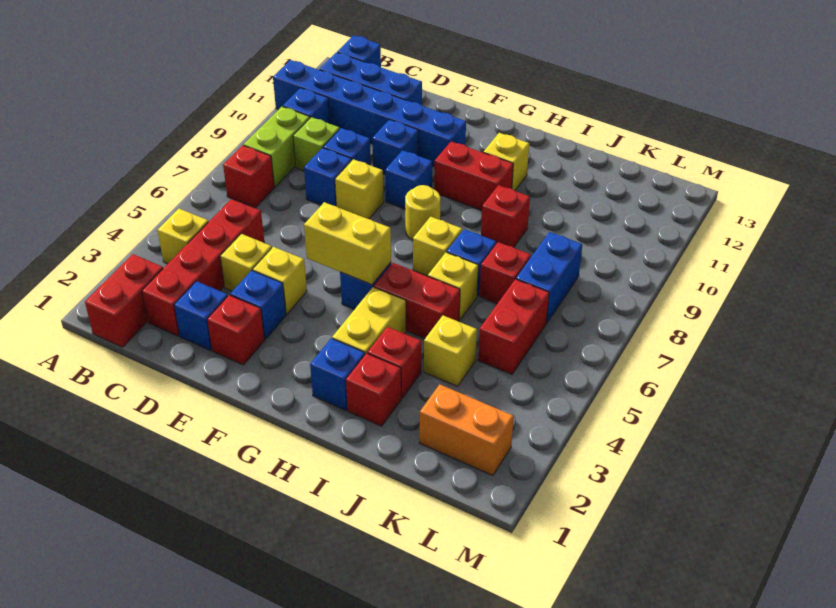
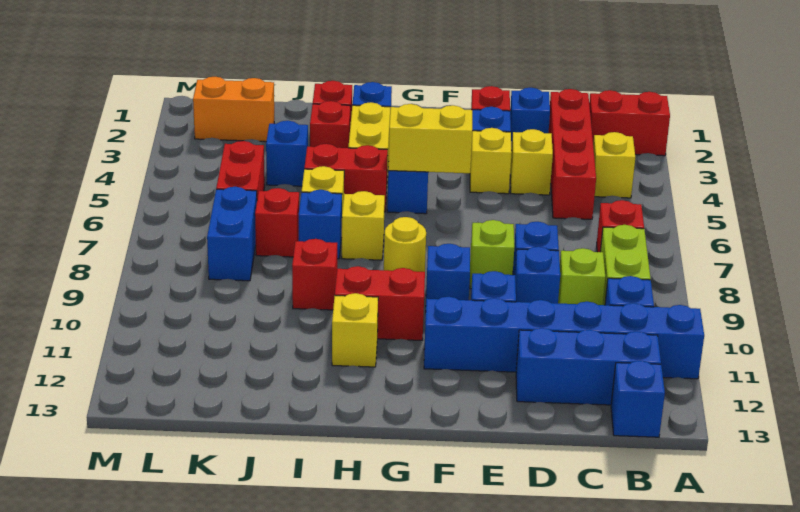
red 1x2 brick [85,254,163,347] -> red 1x2 brick turned to [589,90,670,156]
yellow 1x1 brick [335,159,384,219] -> lime 1x1 brick [470,220,514,289]
yellow 1x1 brick [424,316,477,386] -> blue 1x1 brick [266,121,308,186]

